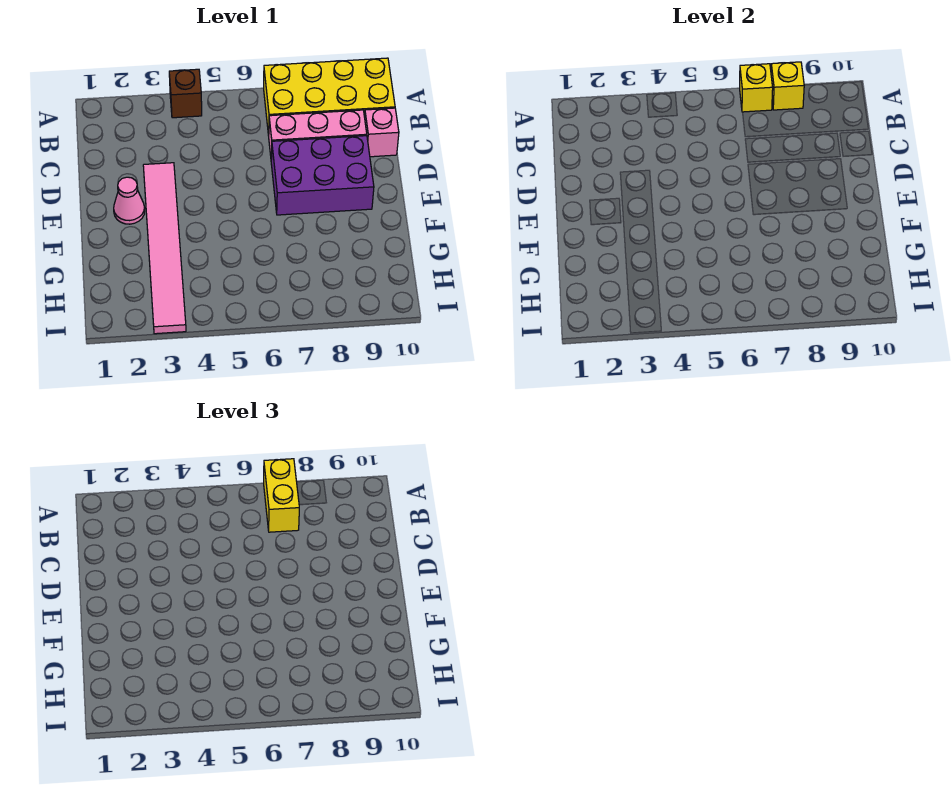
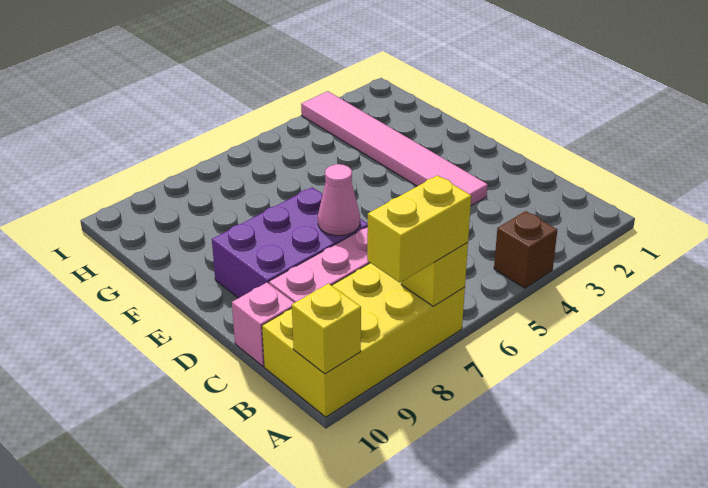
yellow 1x2 brick [264,459,299,532] -> yellow 1x2 brick turned to [367,175,471,283]
yellow 1x1 brick [771,62,804,110] -> yellow 1x1 brick moved to [292,284,361,374]
pink 1x1 cone [114,177,145,224] -> pink 1x1 cone moved to [318,164,360,236]

